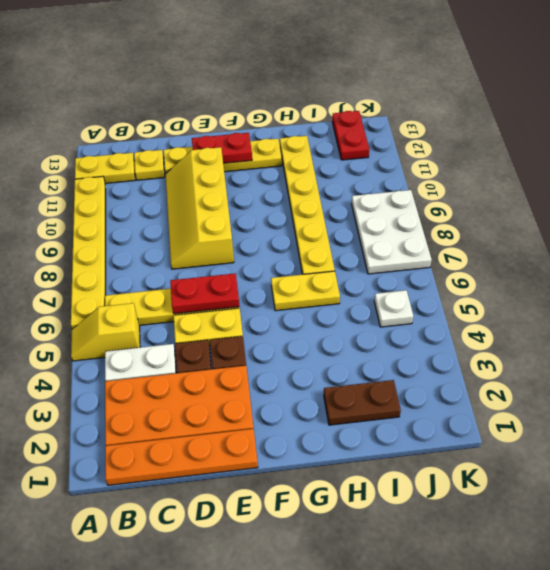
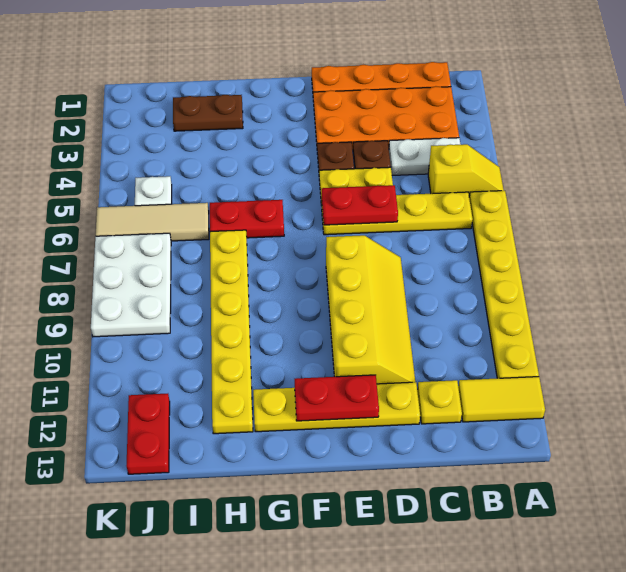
yellow 1x2 plate [75,153,135,183] -> yellow 1x2 tile [458,377,545,422]
yellow 1x2 plate [271,271,340,311] -> red 1x2 plate [210,200,284,238]
none -> tan 1x3 tile [96,203,209,241]

